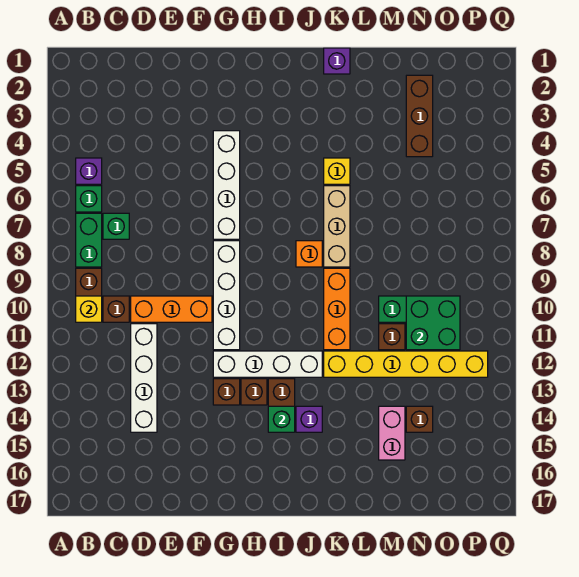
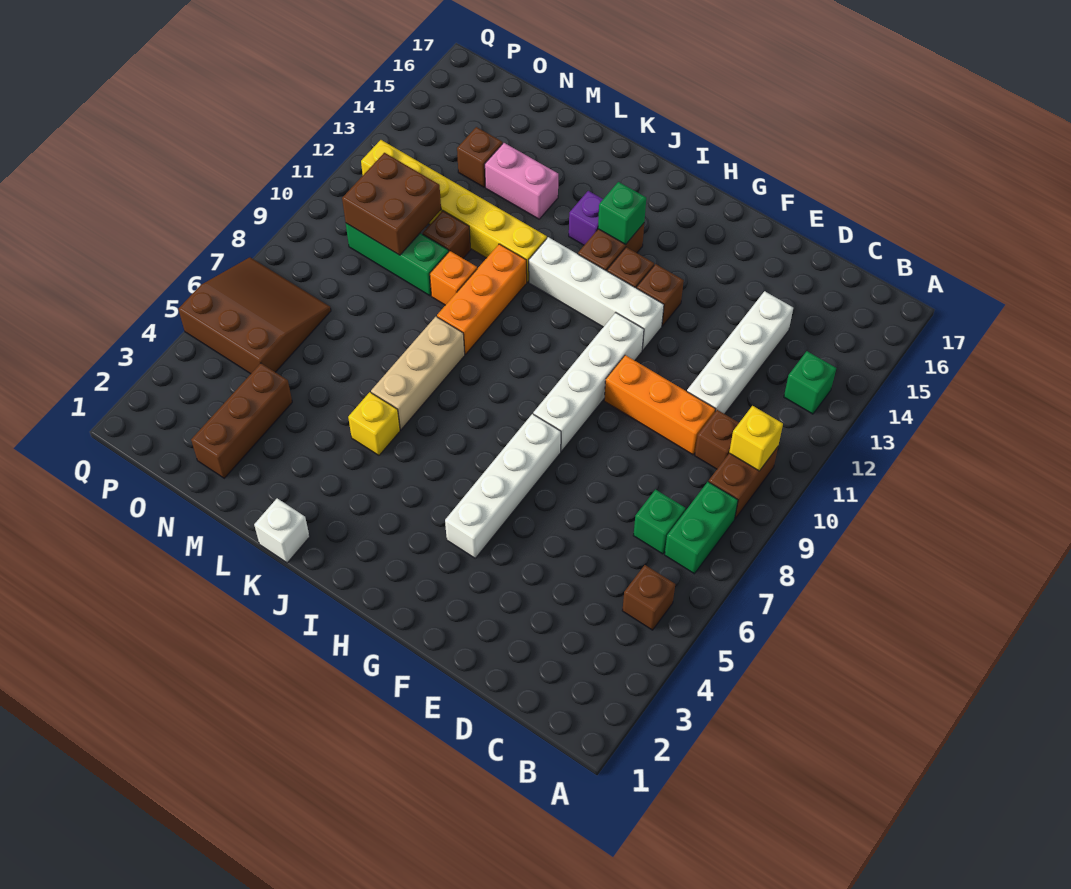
purple 1x1 brick [76,158,102,184] -> brown 1x1 brick [622,565,675,630]
green 1x1 brick [76,186,102,212] -> green 1x1 brick moved to [784,351,836,414]
orange 1x1 brick [296,241,322,267] -> orange 1x1 brick moved to [430,251,477,305]
purple 1x1 brick [324,48,350,74] -> white 1x1 brick [254,498,310,563]
pink 1x2 brick [379,406,405,460] -> pink 1x2 brick turned to [485,143,558,219]
green 2x2 brick [406,296,460,350] -> brown 2x2 brick [342,153,441,255]
none -> brown 3x3 slope [178,257,331,374]

